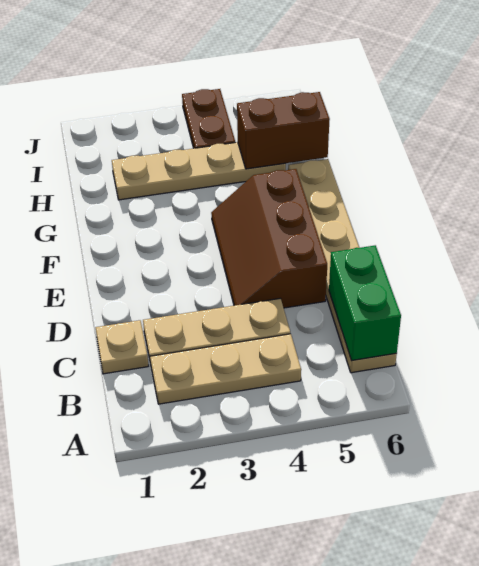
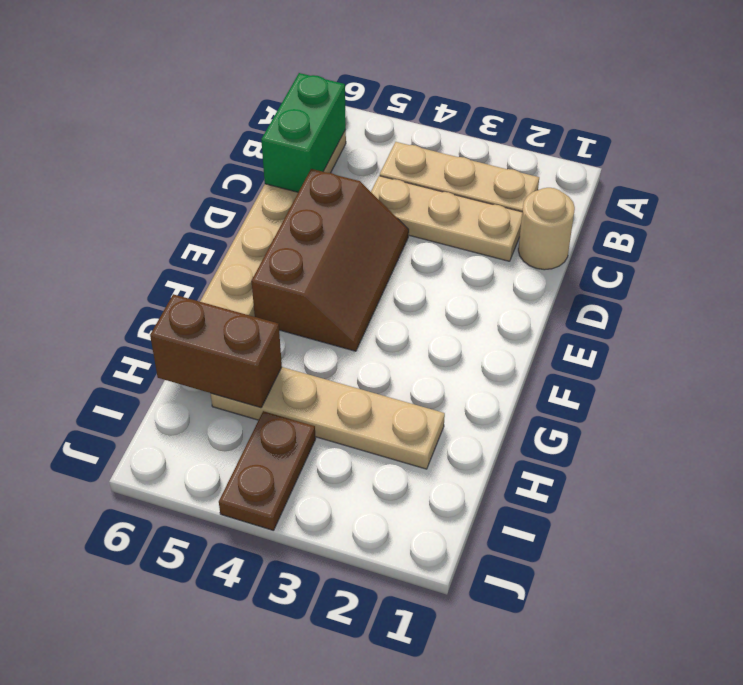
tan 1x1 plate [96,320,148,374] -> tan 1x1 round brick [518,188,575,270]

